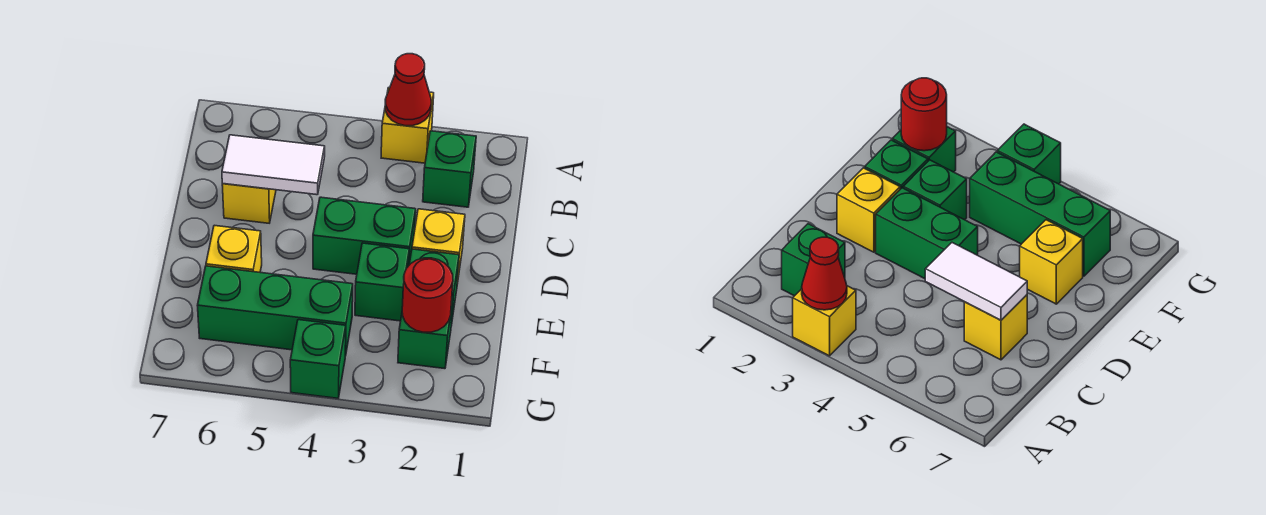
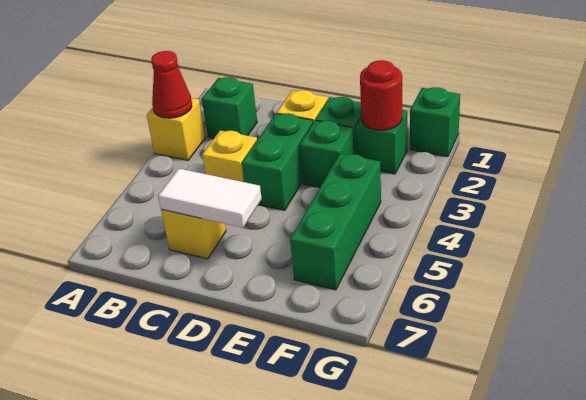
white 1x2 tile [222,135,325,195] -> white 1x2 tile turned to [158,168,262,228]
yellow 1x1 brick [206,225,262,272] -> yellow 1x1 brick moved to [202,130,257,182]
green 1x1 brick [290,320,346,398] -> green 1x1 brick moved to [410,87,460,157]

